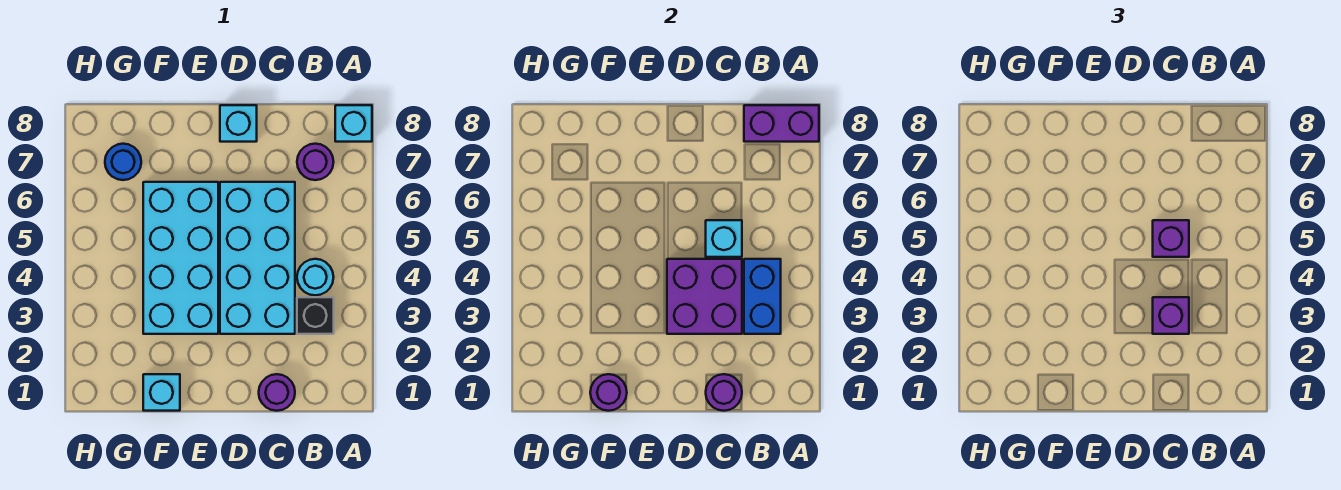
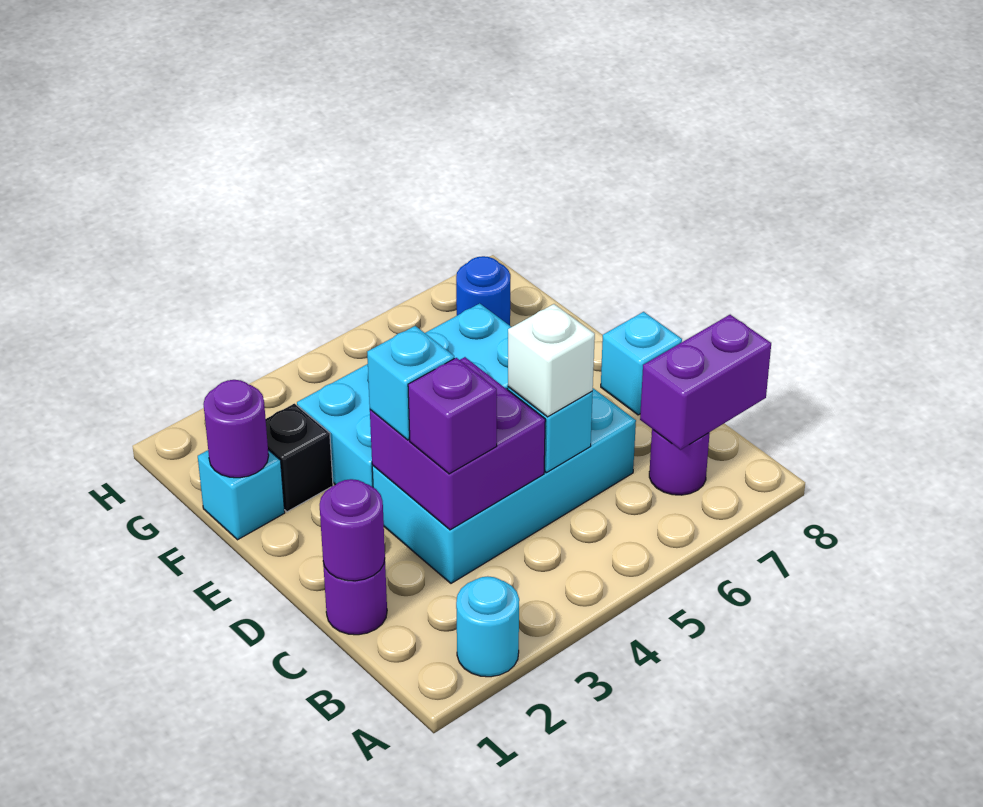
cyan 1x1 brick [335,105,372,142] -> cyan 1x1 brick moved to [367,326,454,440]
purple 1x2 brick [744,105,819,142] -> purple 1x2 brick turned to [640,315,771,450]
black 1x1 brick [297,297,334,334] -> black 1x1 brick moved to [266,404,333,512]
blue 1x2 brick [744,259,781,334] -> none
cyan 1x1 round brick [297,259,334,295] -> cyan 1x1 round brick moved to [456,576,519,677]
purple 1x1 brick [1153,220,1189,257] -> white 1x1 brick [508,304,595,417]

